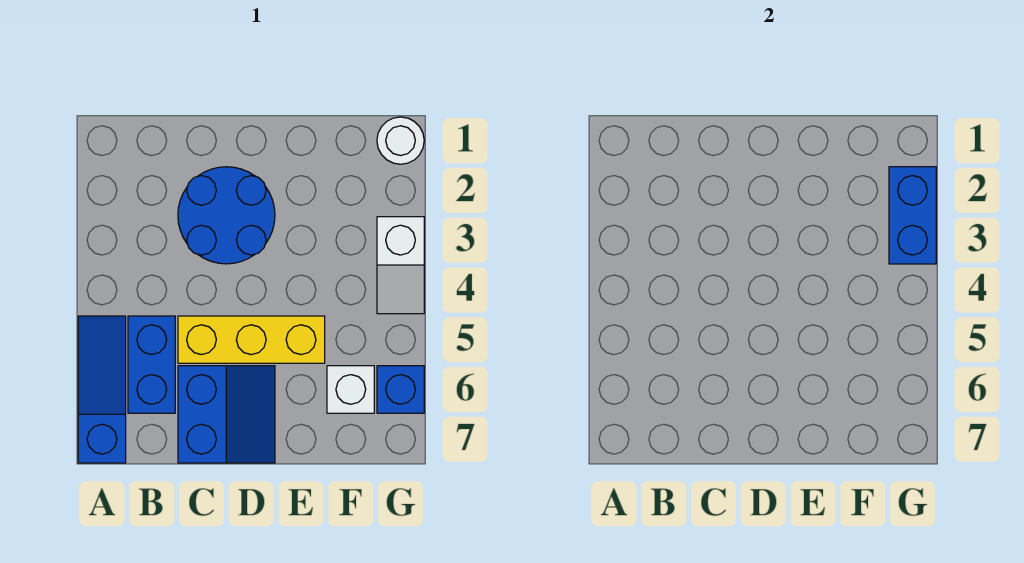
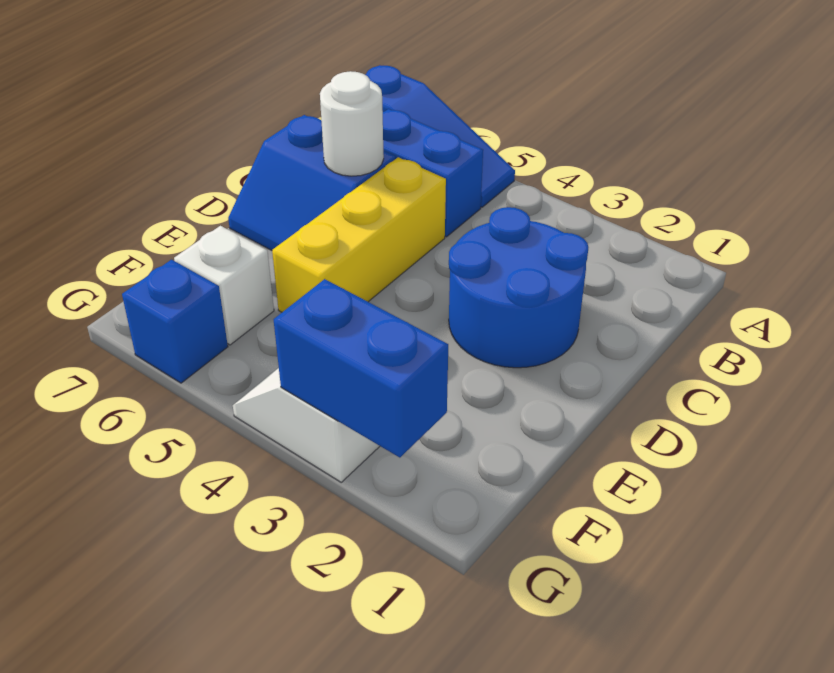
white 1x1 round brick [377,117,424,164] -> white 1x1 round brick moved to [320,71,384,176]

